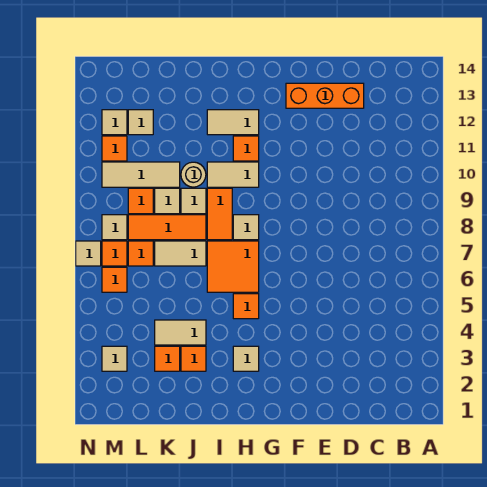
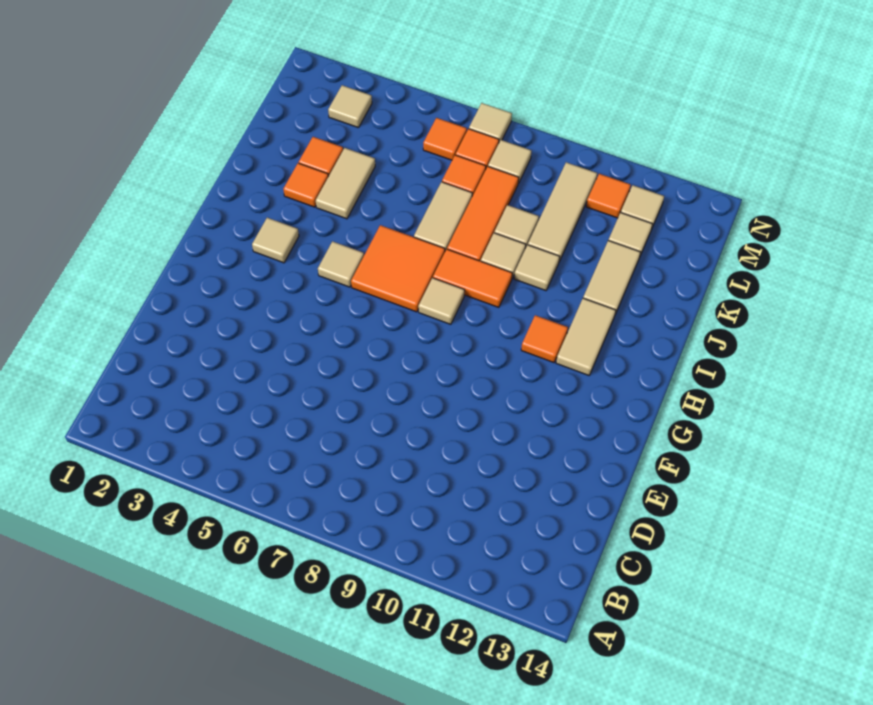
orange 1x3 brick [286,83,364,108] -> none
orange 1x1 tile [233,294,259,319] -> tan 1x1 tile [318,241,364,287]
tan 1x2 tile [207,162,259,187] -> tan 1x2 tile moved to [583,241,641,314]
tan 1x1 round brick [181,162,206,187] -> tan 1x1 tile [514,245,560,291]
orange 1x1 tile [128,188,153,214] -> none

